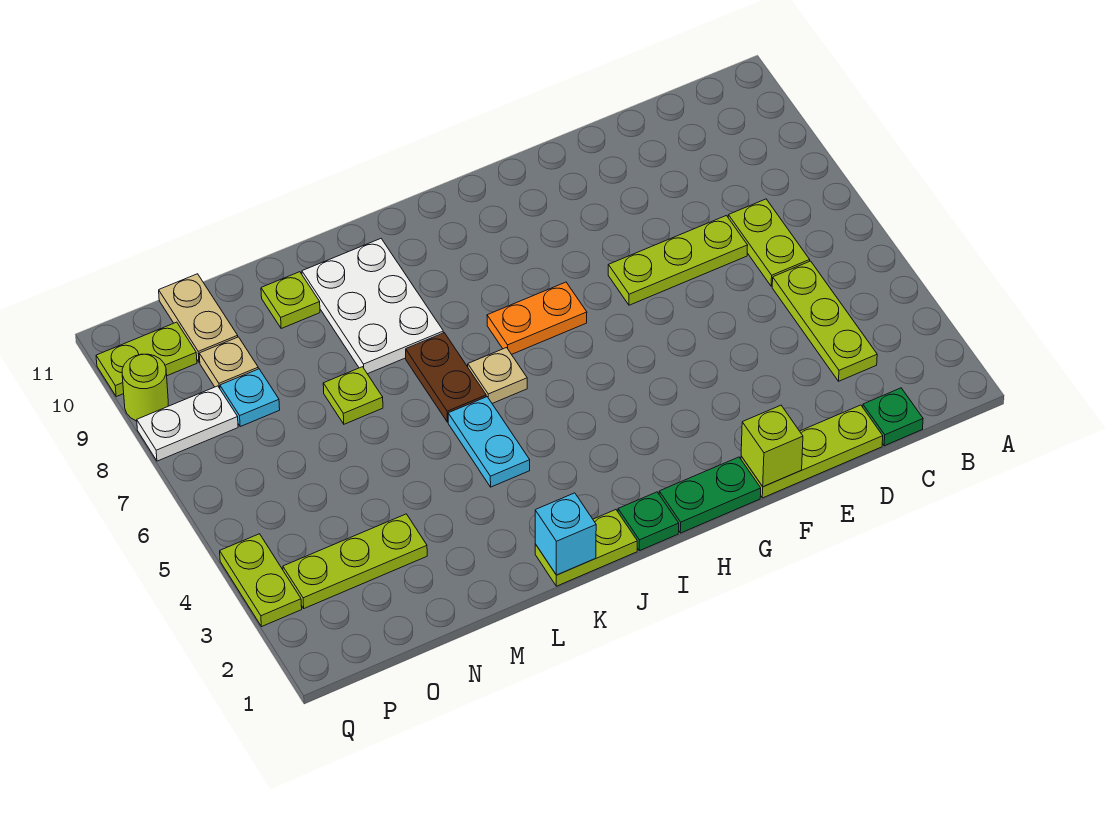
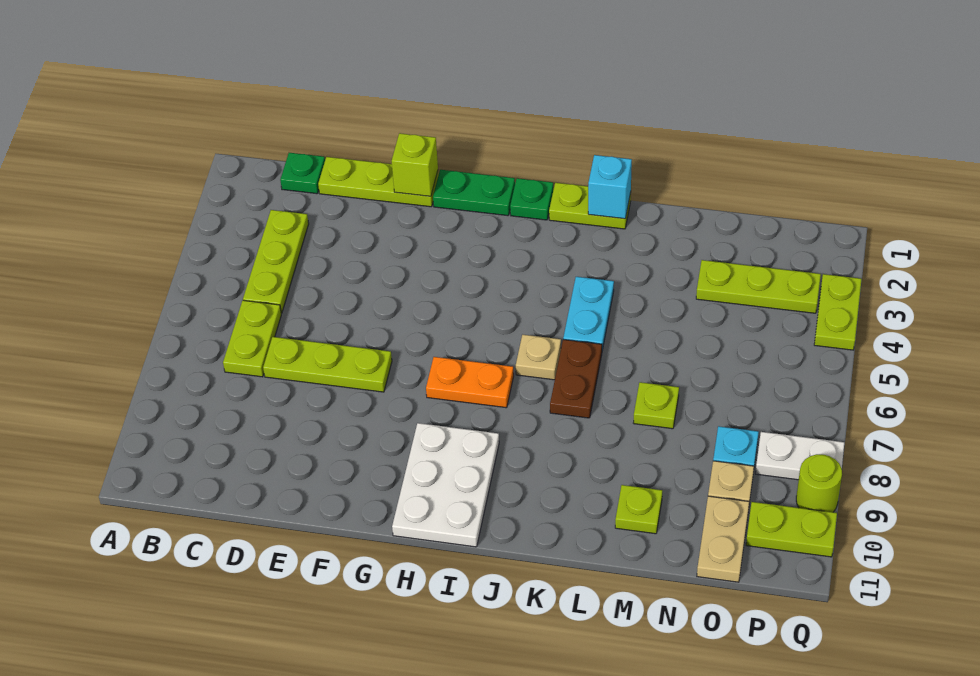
white 2x3 plate [302,239,443,374] -> white 2x3 plate moved to [392,423,499,547]

